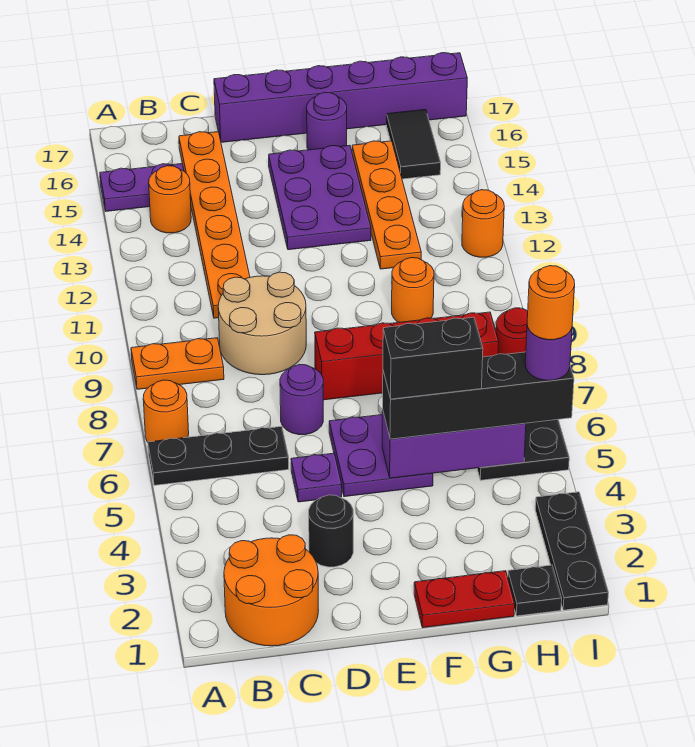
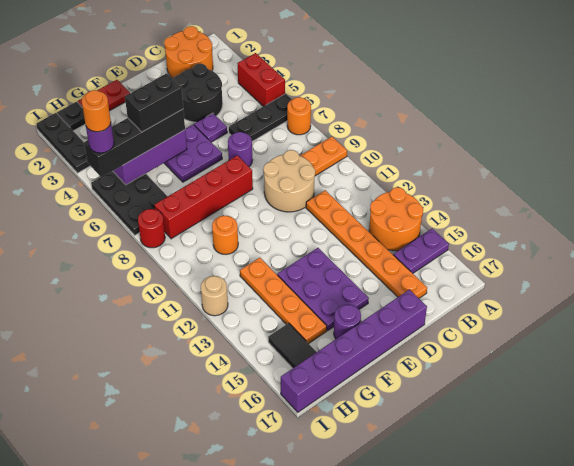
none -> red 1x2 brick [237,53,285,107]
orange 1x1 round brick [149,166,191,233] -> orange 2x2 round brick [369,187,423,251]
black 1x1 round brick [309,495,353,567] -> black 2x2 round brick [173,64,223,122]
orange 1x1 round brick [462,190,504,257] -> tan 1x1 round brick [201,276,228,316]

